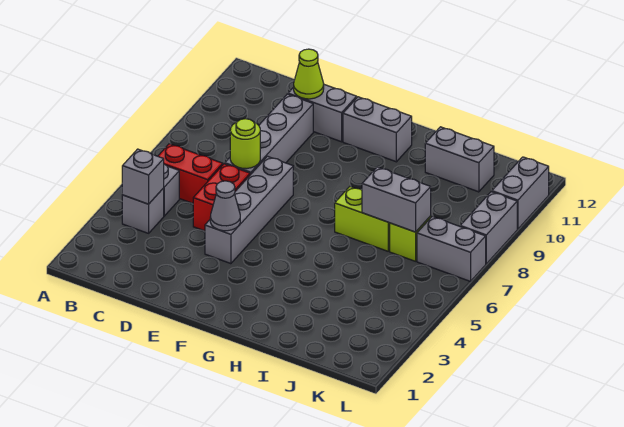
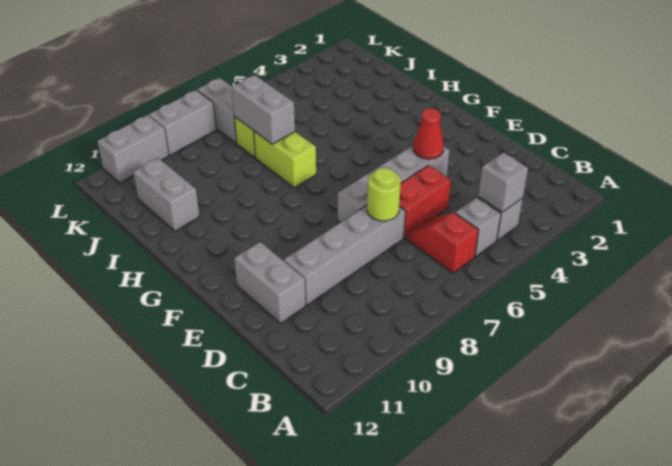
red 1x2 brick [158,144,223,203] -> red 1x2 slope [406,213,478,273]
lime 1x1 cone [294,49,324,99] -> none
grey 1x1 cone [210,181,240,231] -> red 1x1 cone [413,108,444,159]
grey 1x2 brick [343,97,412,162] -> none

